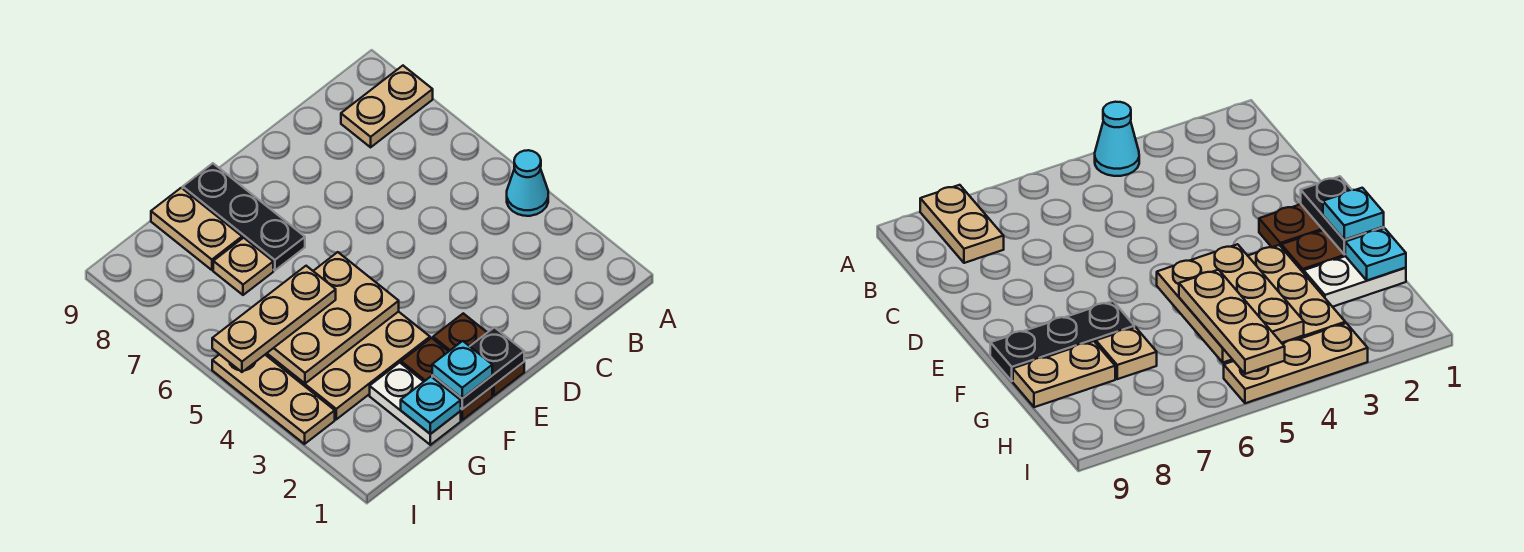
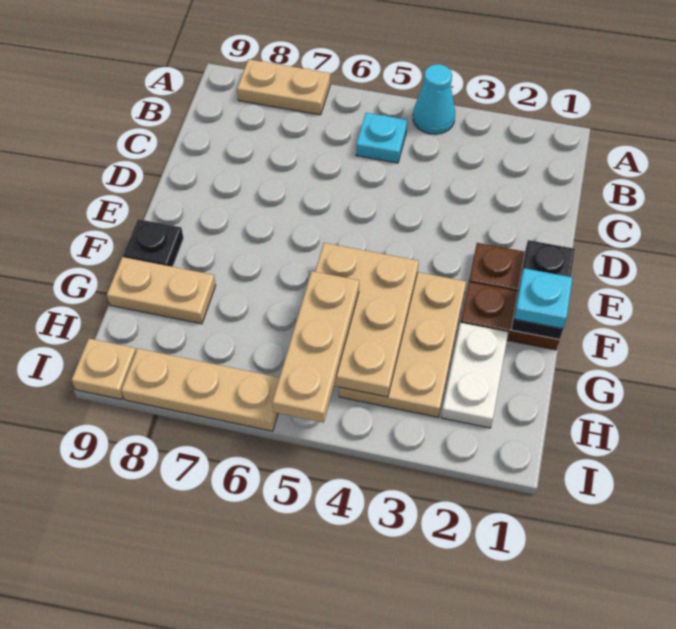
tan 1x2 plate [341,66,433,147] -> tan 1x2 plate turned to [237,59,330,115]
black 1x3 plate [183,163,305,271] -> black 1x1 plate [123,219,184,267]
white 1x2 plate [370,363,461,445] -> white 1x2 plate turned to [441,323,508,428]
cyan 1x1 plate [401,377,461,434] -> cyan 1x1 plate moved to [356,113,407,163]
tan 1x1 plate [213,238,273,295] -> tan 1x1 plate moved to [72,339,136,399]
tan 1x3 plate [212,354,335,444] -> tan 1x3 plate moved to [121,349,280,431]

